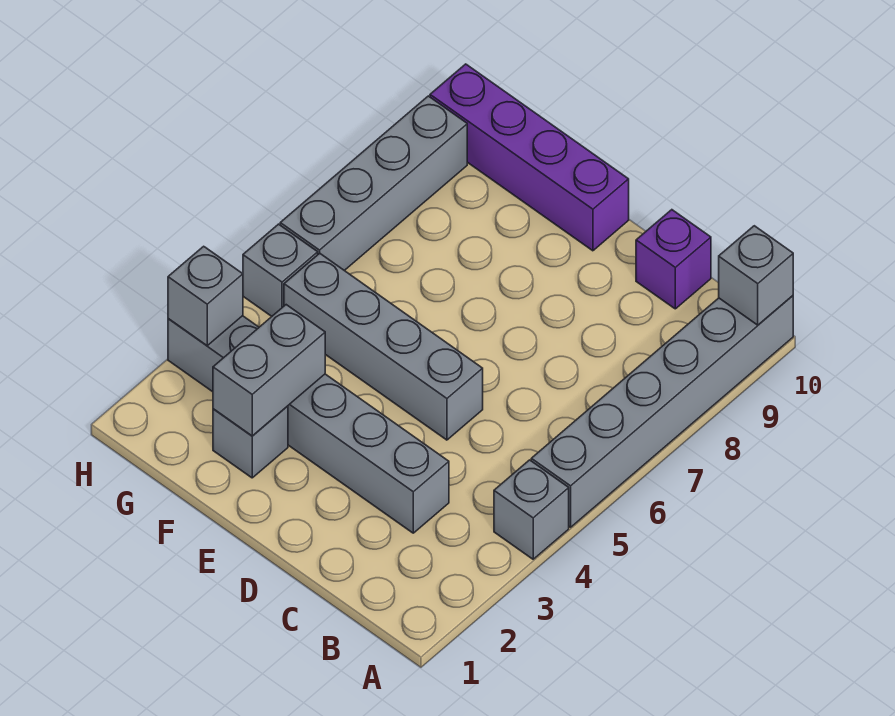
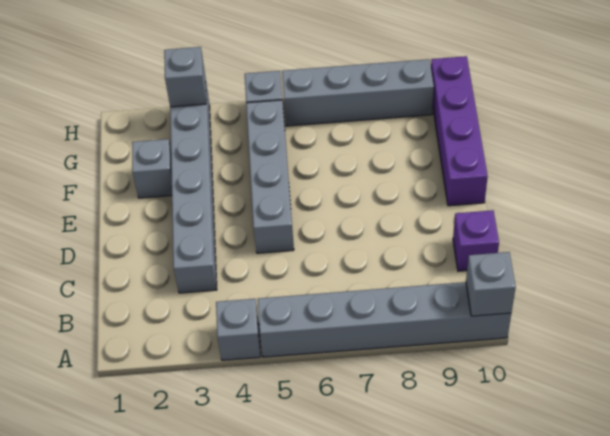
grey 1x2 brick [213,305,325,436] -> none

